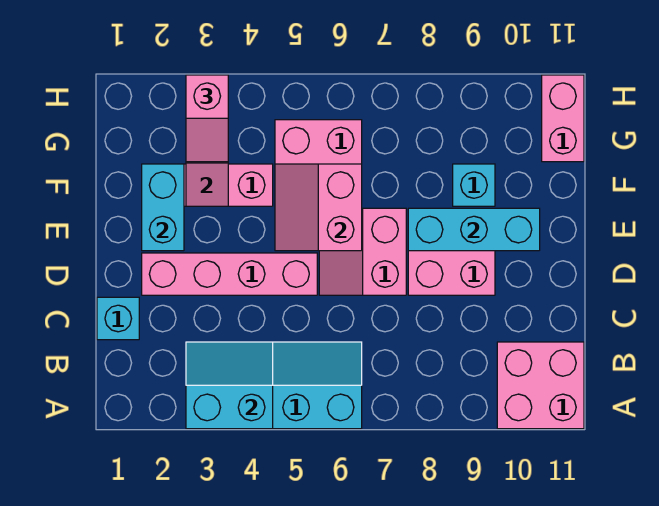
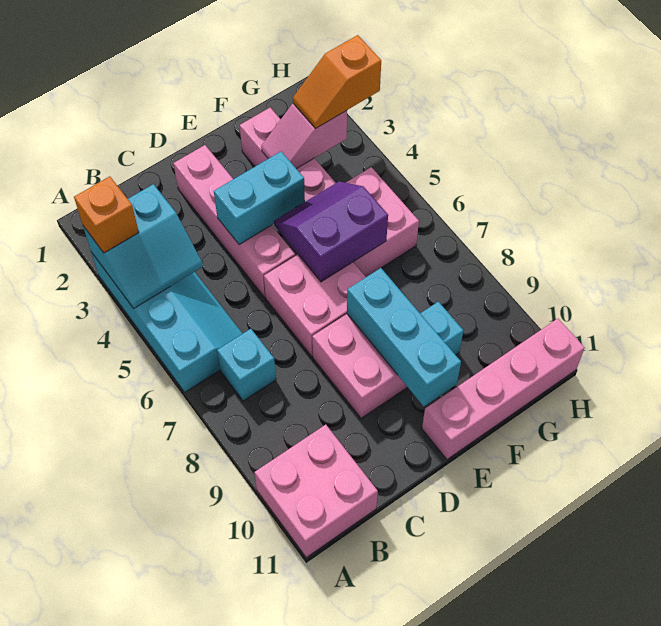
cyan 2x2 slope [186,342,273,429] -> cyan 2x2 slope turned to [83,184,203,309]
none -> orange 1x1 brick [74,176,139,253]
cyan 1x1 brick [97,297,139,340] -> cyan 1x1 brick moved to [217,329,276,401]
pink 2x2 slope [319,208,406,295] -> pink 2x2 brick [264,255,366,357]
cyan 1x2 brick [142,164,184,251] -> cyan 1x2 brick moved to [214,151,305,245]
pink 2x2 slope [275,164,362,251] -> purple 2x2 slope [274,181,388,282]
pink 1x2 slope [186,75,228,162] -> orange 1x2 slope [293,35,381,128]
pink 1x2 brick [542,75,584,162] -> pink 1x4 brick [422,319,585,459]

